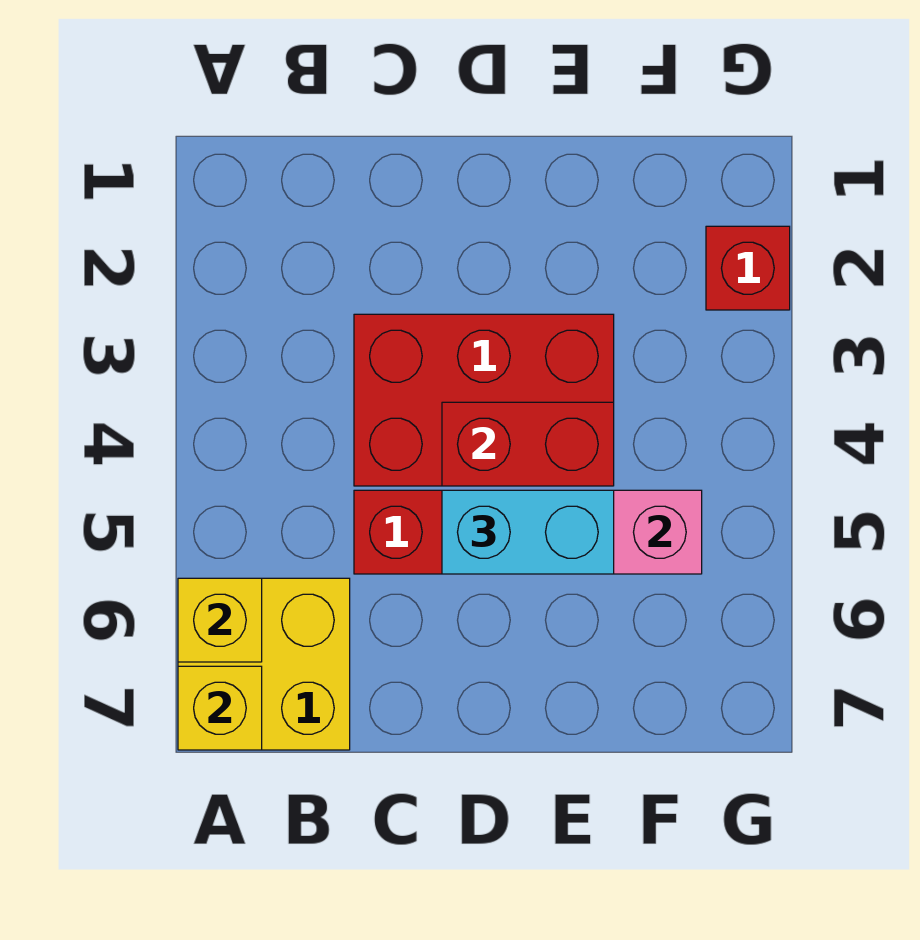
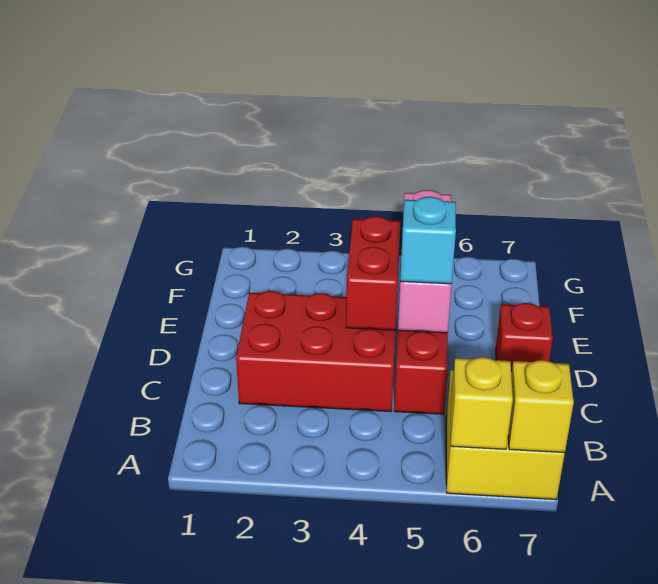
red 2x3 brick [354,314,614,486] -> red 2x3 brick turned to [236,291,396,412]
cyan 1x2 brick [442,490,614,574] -> cyan 1x1 brick [400,197,456,284]
red 1x1 brick [706,226,790,310] -> red 1x1 brick moved to [496,303,553,373]

